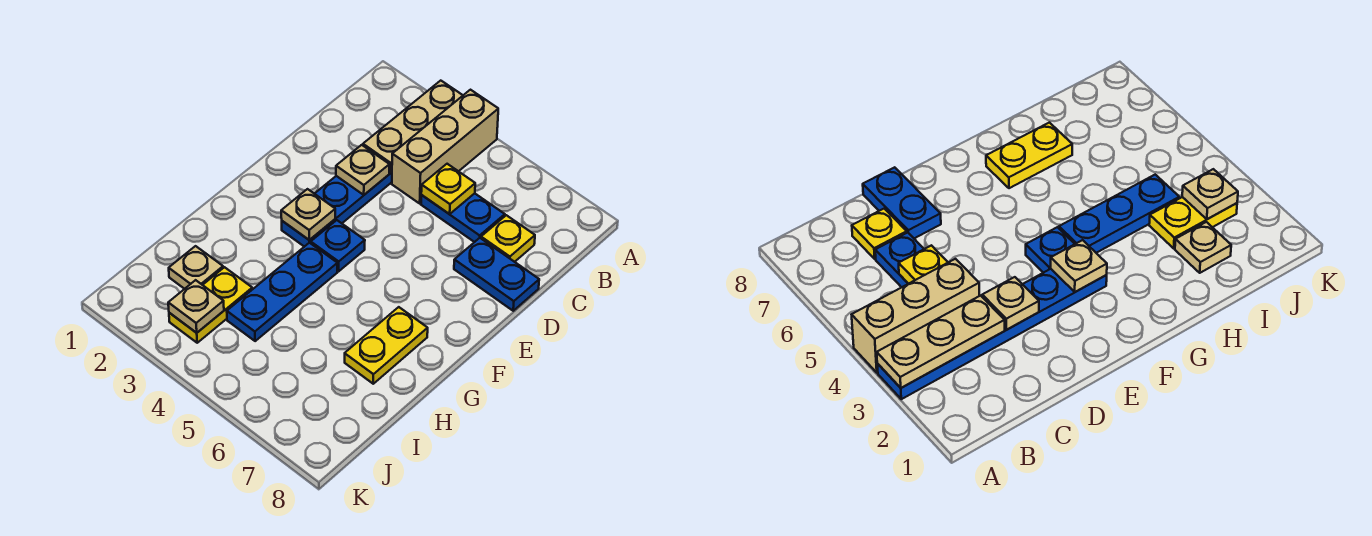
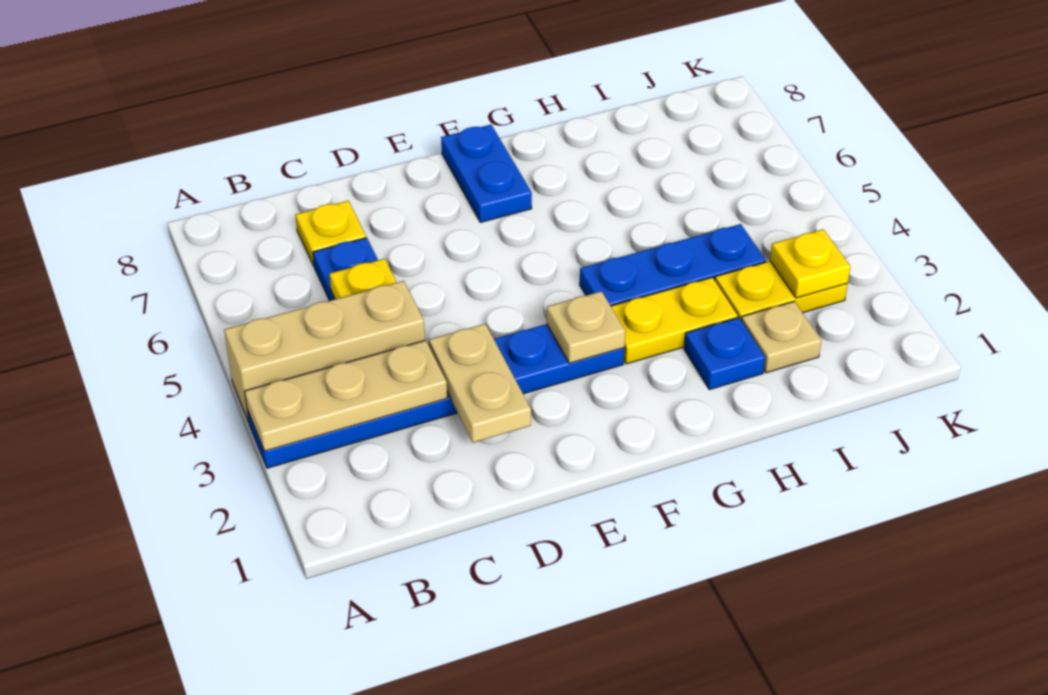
tan 1x1 plate [336,145,389,195] -> tan 1x2 plate [429,324,531,443]
blue 1x2 plate [454,238,539,311] -> blue 1x2 plate moved to [441,125,532,222]
blue 1x1 plate [311,220,365,271] -> blue 1x1 plate moved to [684,318,765,390]
yellow 1x2 plate [345,307,428,384] -> yellow 1x2 plate moved to [611,277,738,364]
tan 1x1 plate [168,280,224,333] -> yellow 1x1 plate [770,229,850,298]

